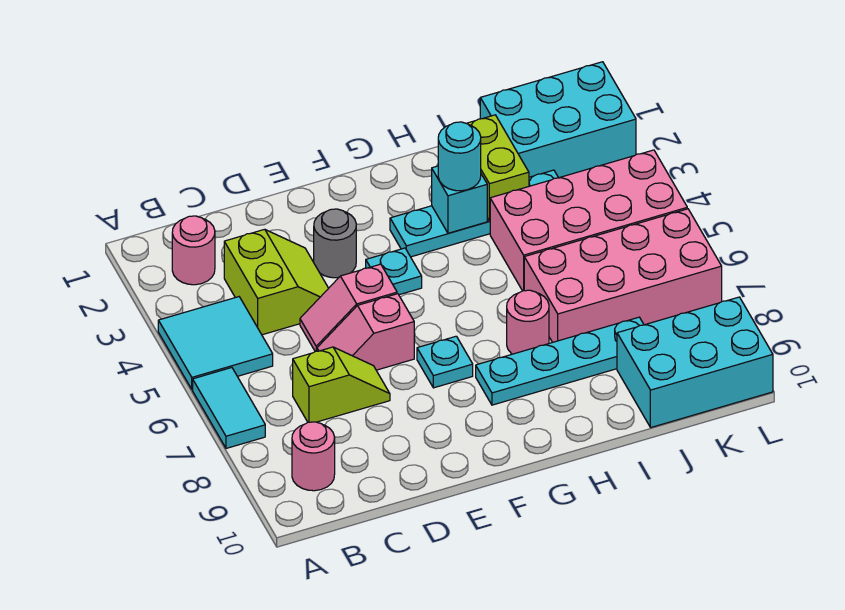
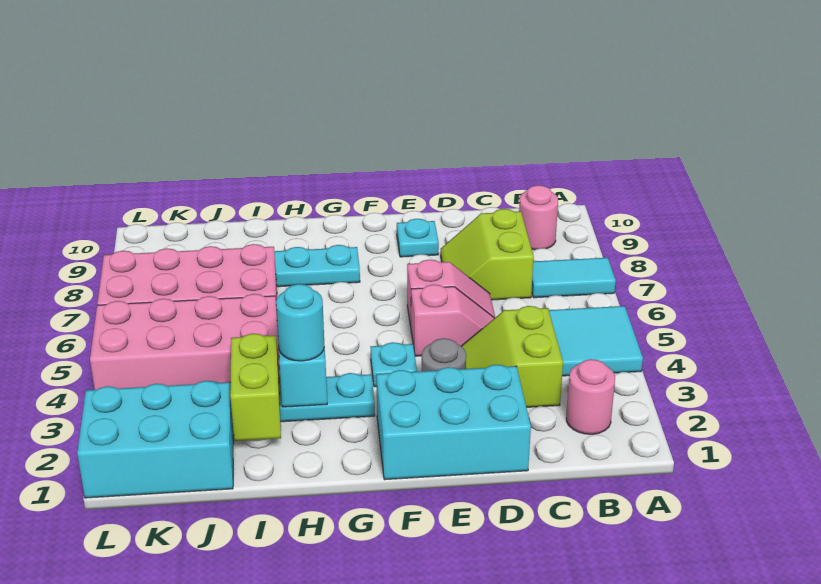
cyan 1x2 tile [193,368,265,448] -> cyan 1x2 tile turned to [532,258,616,298]
lime 1x2 slope [293,347,390,422] -> lime 2x2 slope [441,209,534,300]
cyan 1x1 plate [417,336,473,388] -> cyan 1x1 plate moved to [397,219,439,257]
pink 1x1 round brick [507,290,549,354] -> none
cyan 2x3 brick [617,297,773,428] -> cyan 2x3 brick moved to [376,365,531,480]

